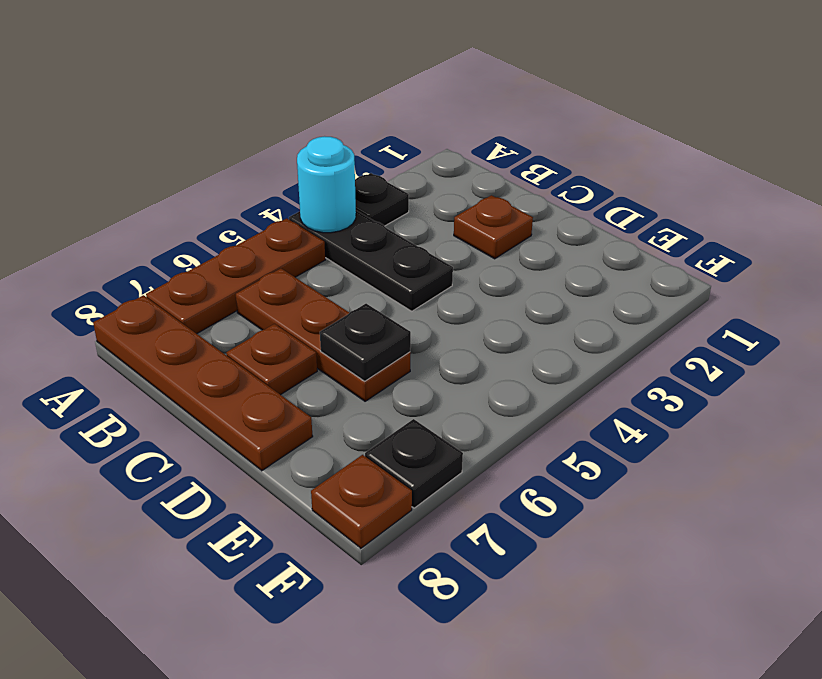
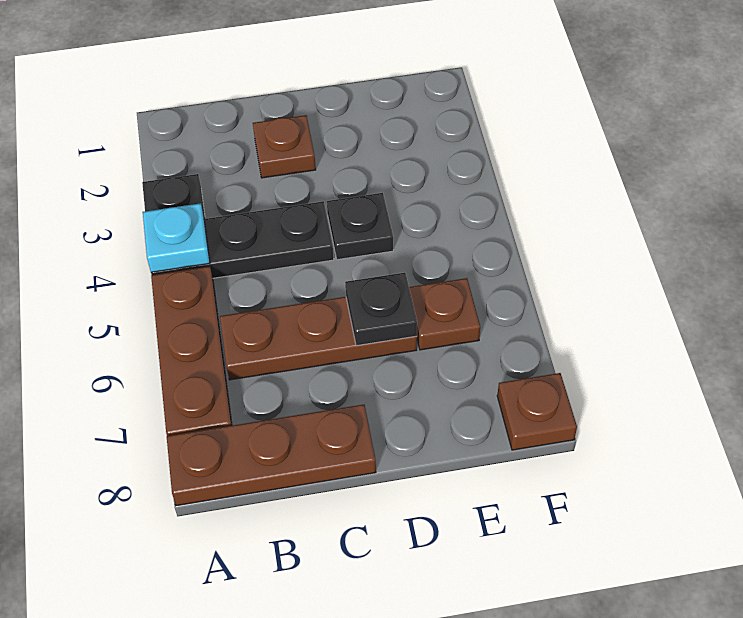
cyan 1x1 round brick [297,136,356,233] -> cyan 1x1 plate [143,203,210,272]
brown 1x4 plate [93,295,313,471] -> brown 1x3 plate [167,405,376,506]
brown 1x1 plate [226,324,317,395] -> brown 1x1 plate moved to [409,278,480,350]
black 1x1 plate [365,419,463,508] -> black 1x1 plate moved to [327,193,393,260]

